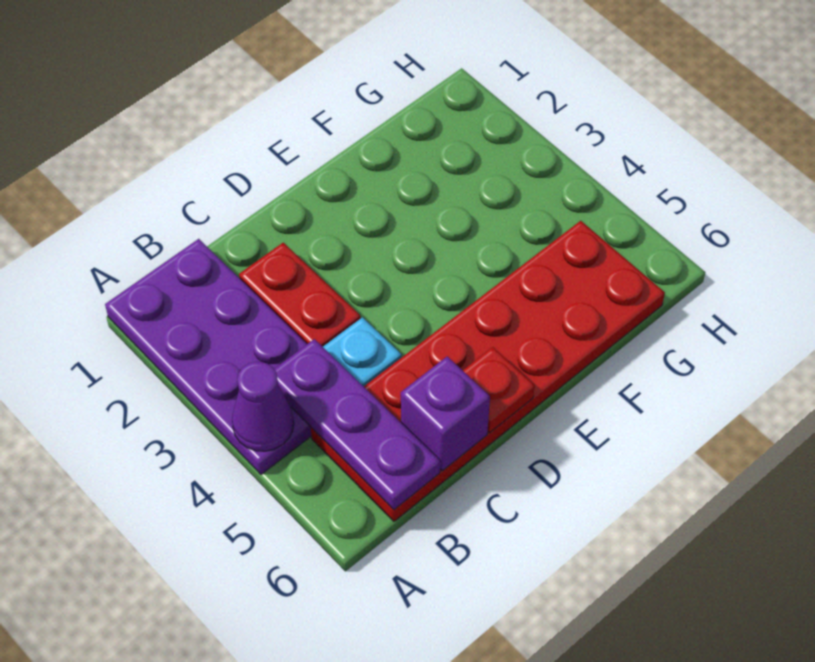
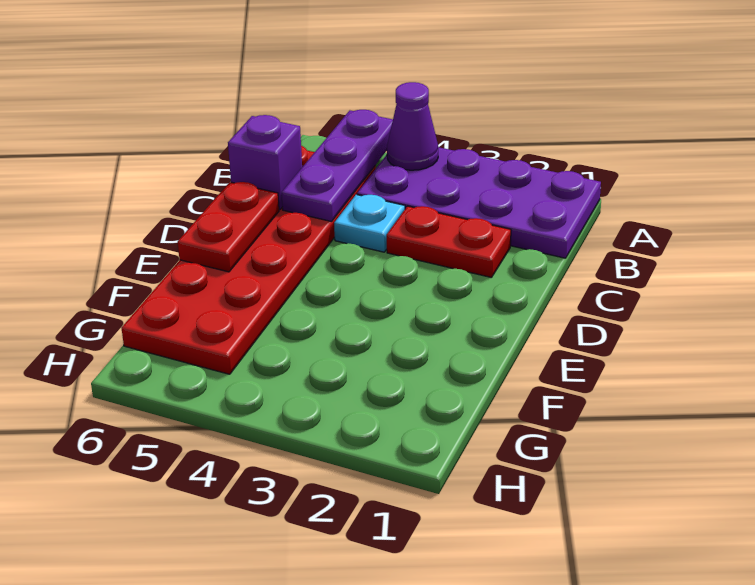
purple 1x3 plate [274,339,440,510] -> purple 1x3 plate turned to [282,110,393,221]
red 1x1 plate [463,347,535,433] -> red 1x2 plate [178,182,279,272]

